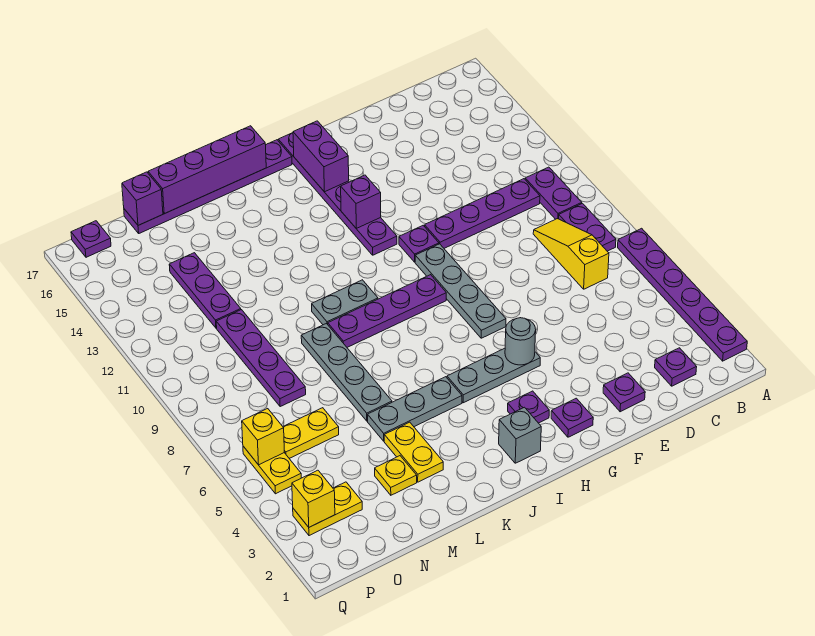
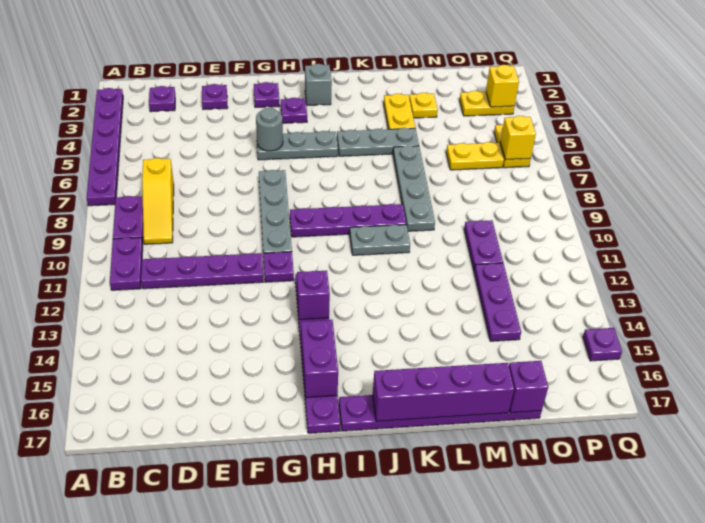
purple 1x4 plate [216,310,306,407] -> purple 1x2 plate [464,220,503,270]
purple 1x1 plate [71,221,111,257] -> purple 1x1 plate moved to [583,328,622,361]

